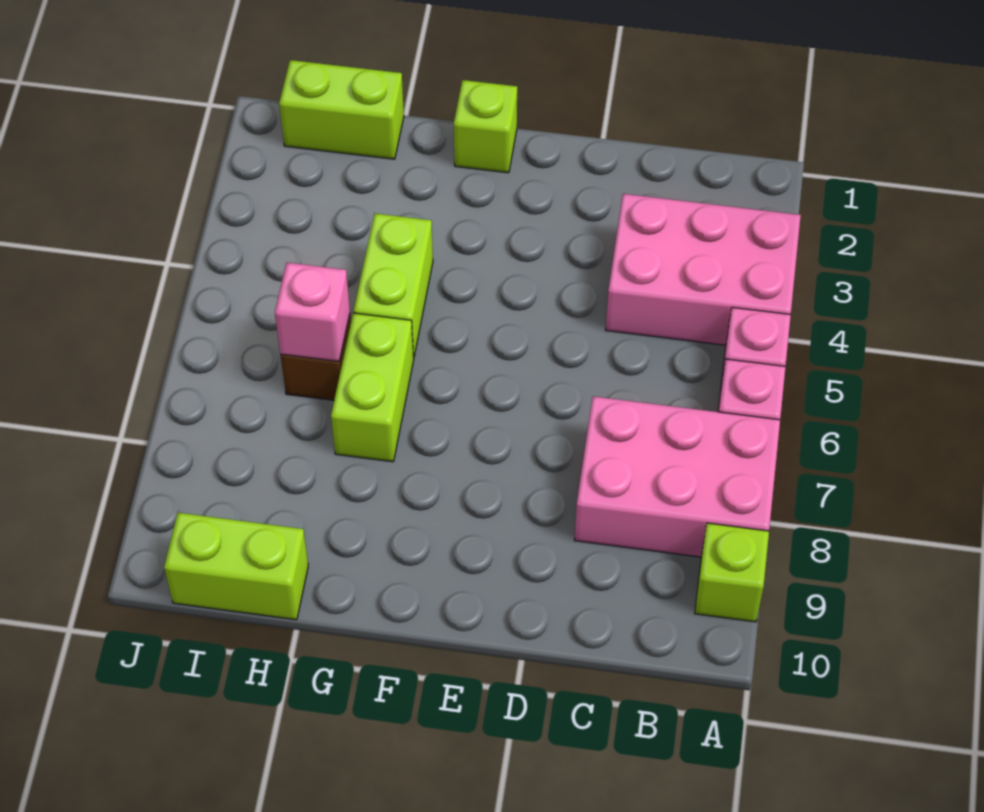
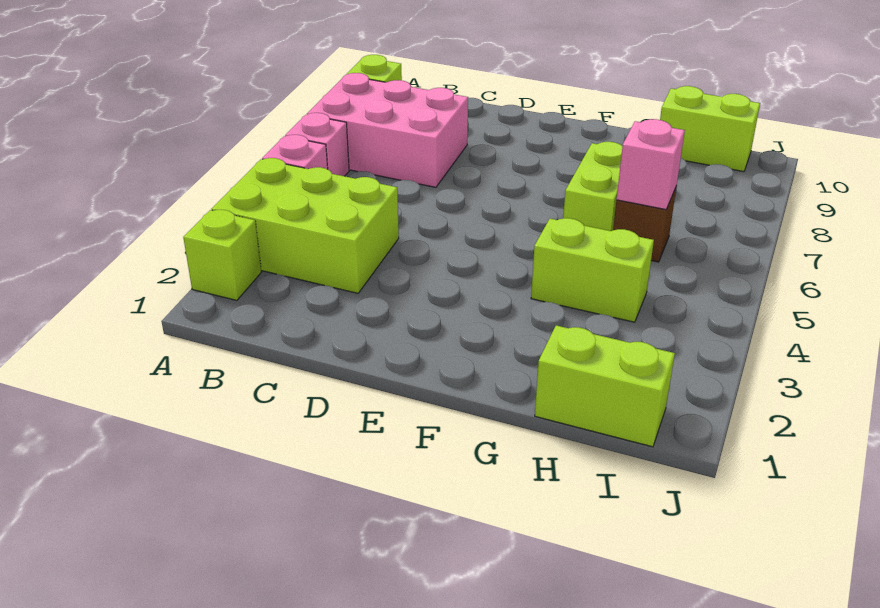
pink 2x3 brick [606,194,801,345] -> lime 2x3 brick [212,158,399,293]
lime 1x1 brick [454,80,517,173] -> lime 1x1 brick moved to [183,210,261,300]
lime 1x2 brick [354,214,433,358] -> lime 1x2 brick turned to [531,218,654,322]

